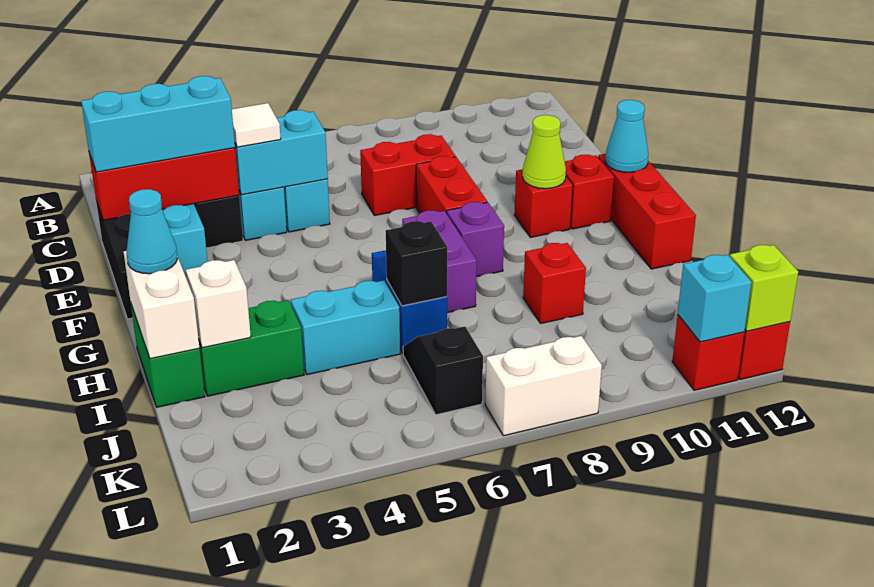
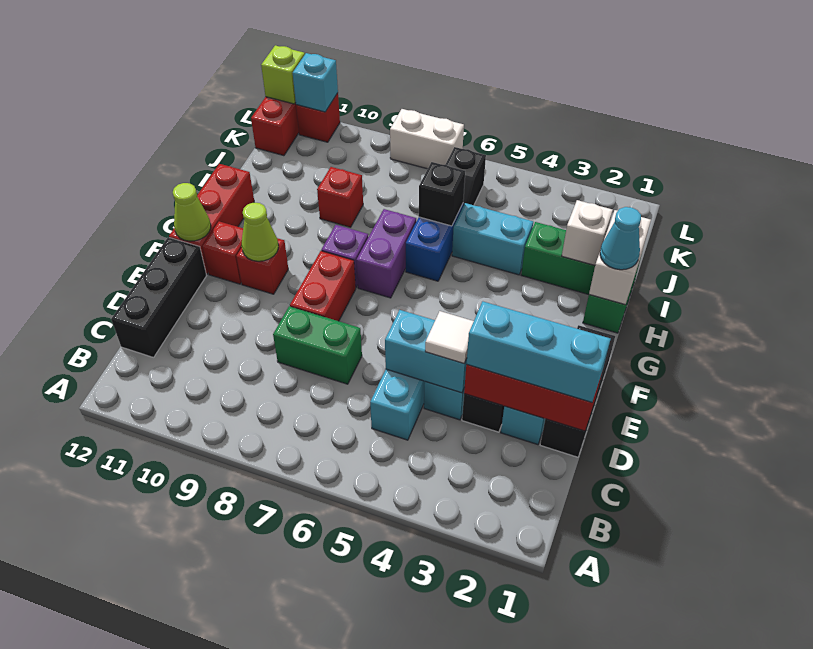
none -> black 1x3 brick [111,237,207,357]
red 1x2 brick [360,134,456,216] -> green 1x2 brick [273,306,362,384]
cyan 1x1 cone [605,100,648,172] -> lime 1x1 cone [173,183,211,241]

